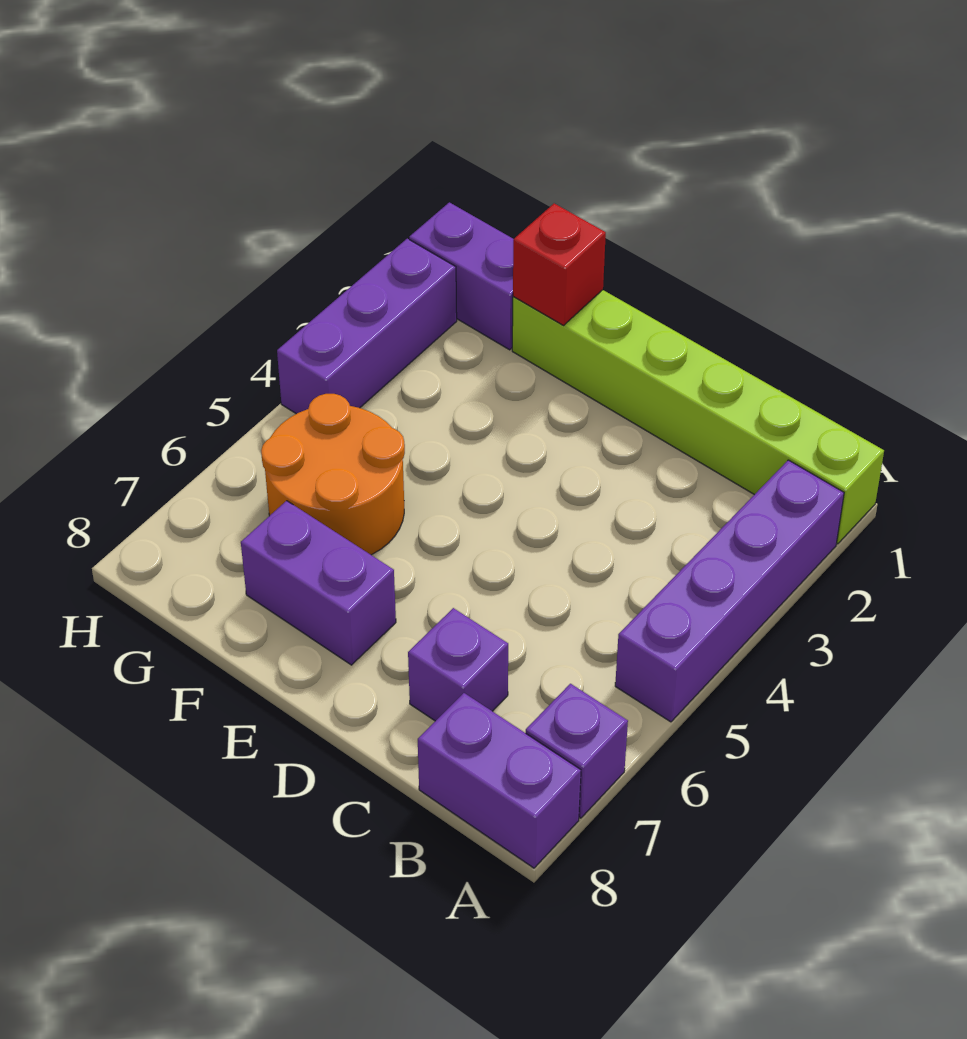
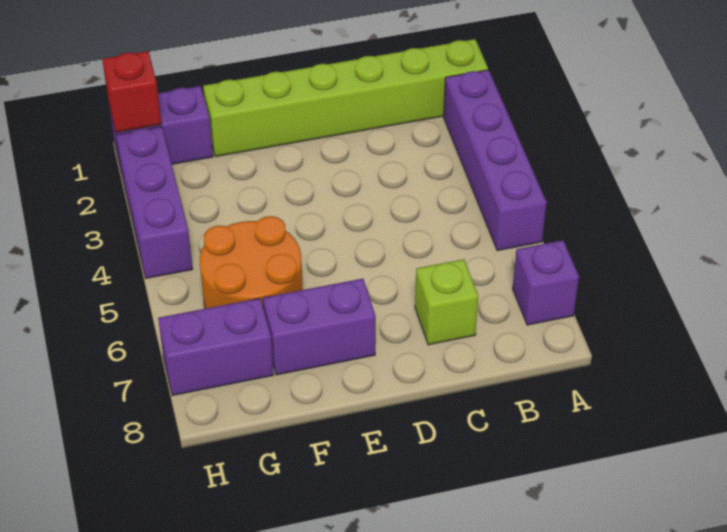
purple 1x2 brick [418,693,581,868] -> purple 1x2 brick moved to [158,298,273,396]
purple 1x1 brick [408,608,508,721] -> lime 1x1 brick [415,259,478,345]
red 1x1 brick [513,203,606,325] -> red 1x1 brick moved to [102,51,161,132]

